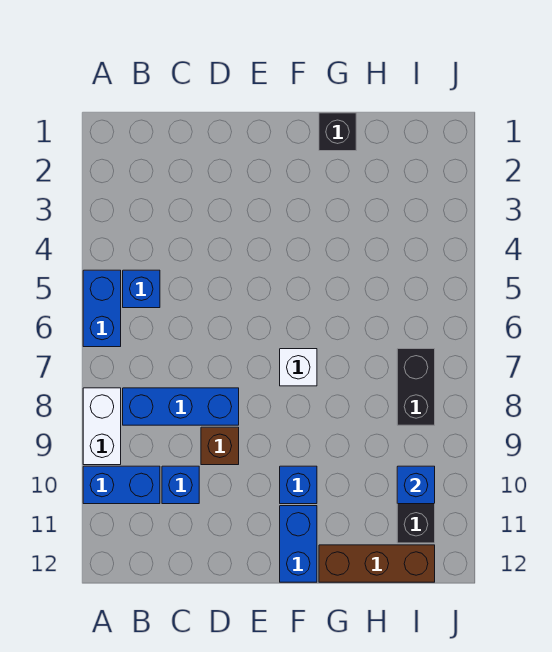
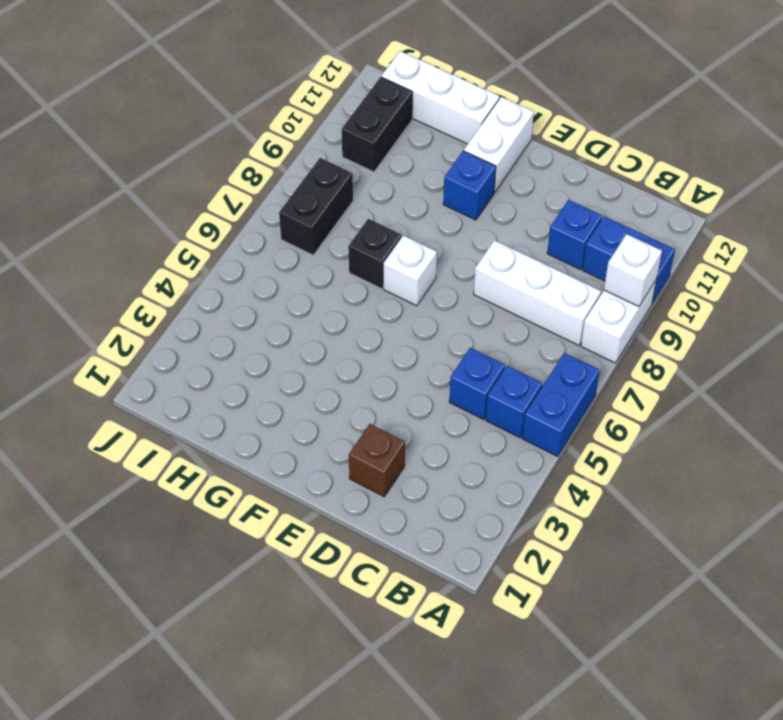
none -> white 1x1 brick [604,234,662,306]
blue 1x3 brick [123,388,239,425] -> white 1x3 brick [474,240,601,345]
brown 1x1 brick [201,427,239,465] -> brown 1x1 brick moved to [349,424,405,497]
blue 1x2 brick [280,506,317,582] -> white 1x2 brick [464,97,534,192]
black 1x1 brick [319,113,356,151] -> black 1x1 brick moved to [348,219,401,289]
brown 1x3 brick [319,545,435,582] -> white 1x3 brick [381,51,499,144]
blue 1x1 brick [397,466,435,504] -> blue 1x1 brick moved to [449,348,505,420]

